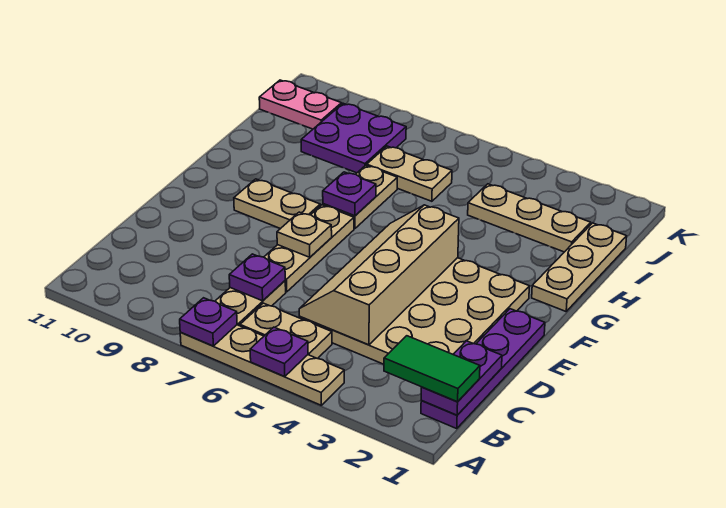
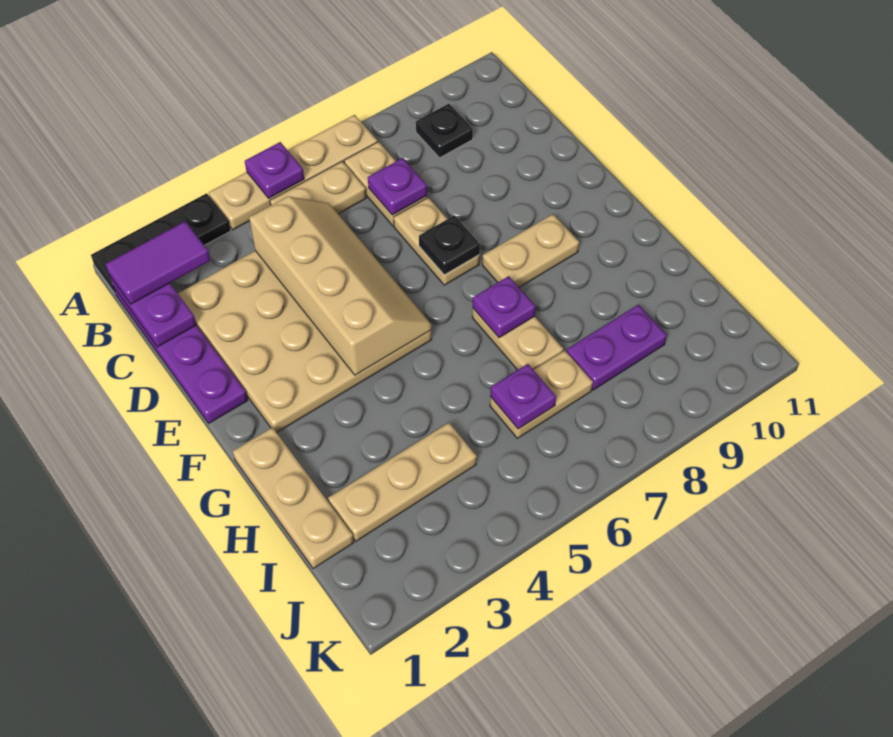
none -> black 1x3 plate [91,193,231,293]
purple 1x1 plate [180,298,237,346] -> purple 1x1 plate moved to [490,364,556,429]
green 1x2 tile [384,336,480,402] -> purple 1x2 tile [106,221,210,304]
none -> black 1x1 plate [416,104,473,158]
tan 1x3 plate [264,205,354,292] -> tan 1x2 plate [394,198,480,285]
tan 1x1 plate [277,212,332,257] -> black 1x1 plate [419,215,480,275]
purple 2x2 plate [301,103,406,173] -> purple 1x2 plate [566,305,667,390]
pink 1x2 plate [259,80,342,129] -> none

